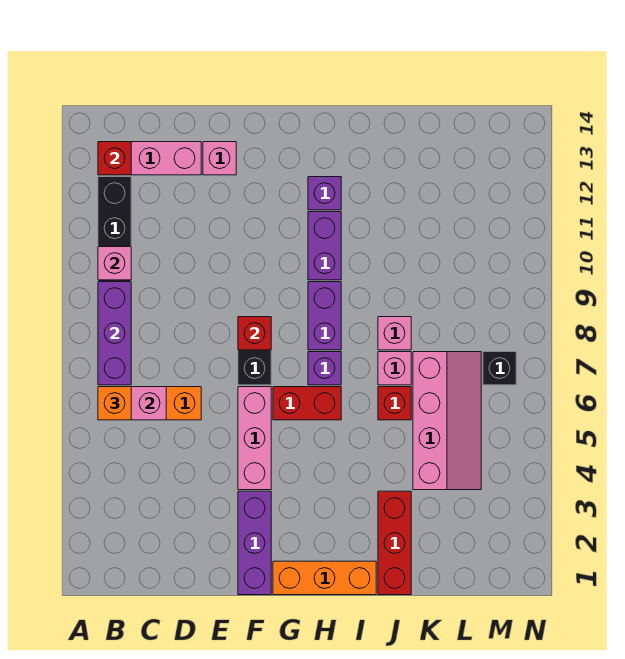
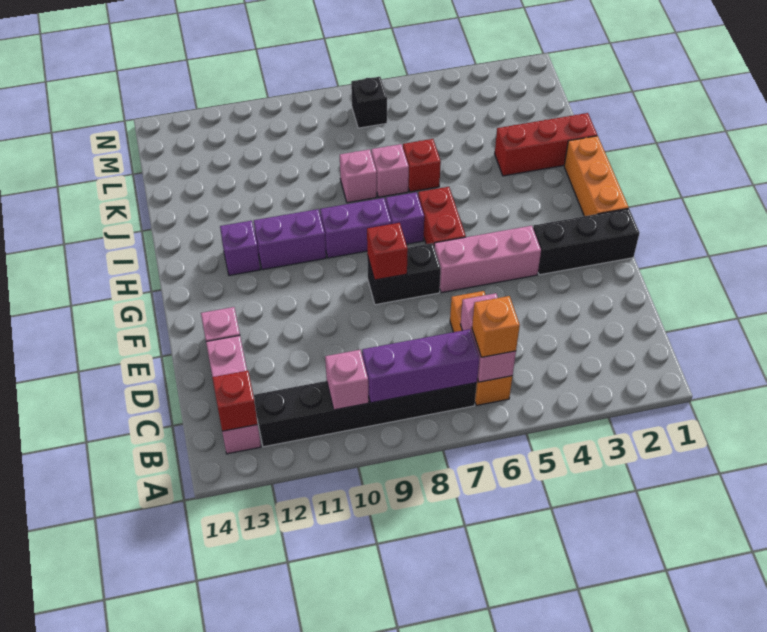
purple 1x3 brick [238,491,271,595] -> black 1x3 brick [533,208,639,275]
pink 2x4 slope [413,352,481,490] -> none

